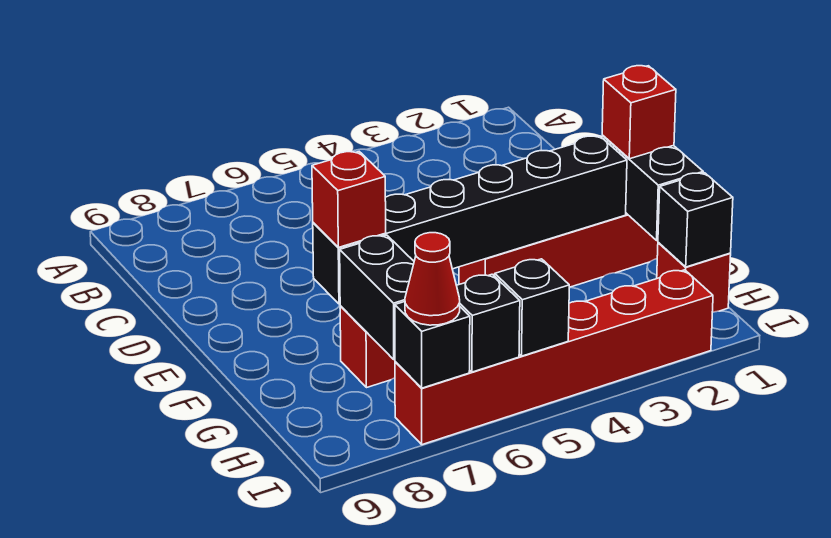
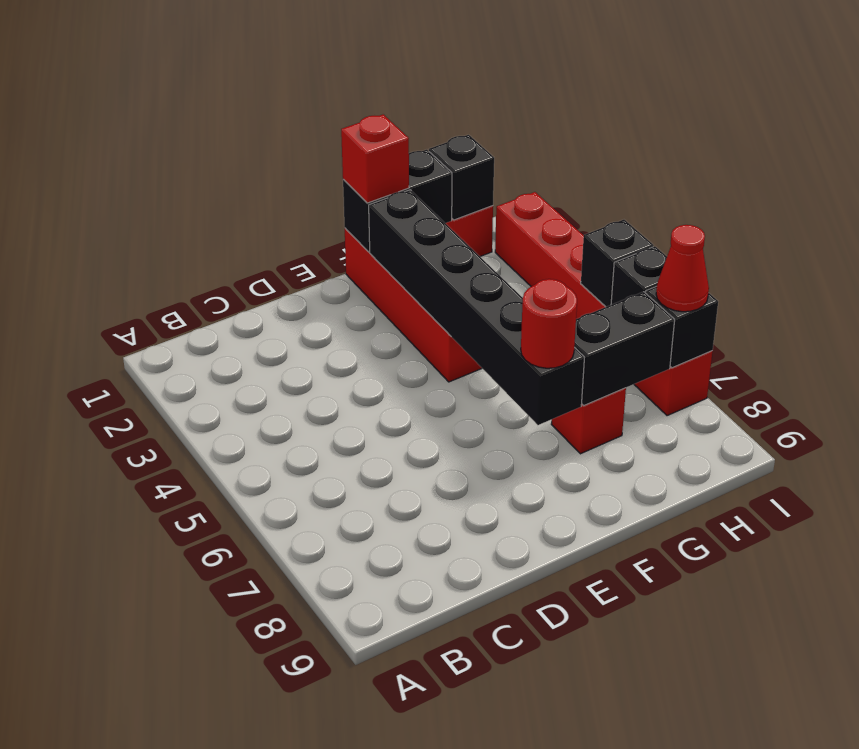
red 1x1 brick [312,152,386,247] -> red 1x1 round brick [521,279,577,368]

